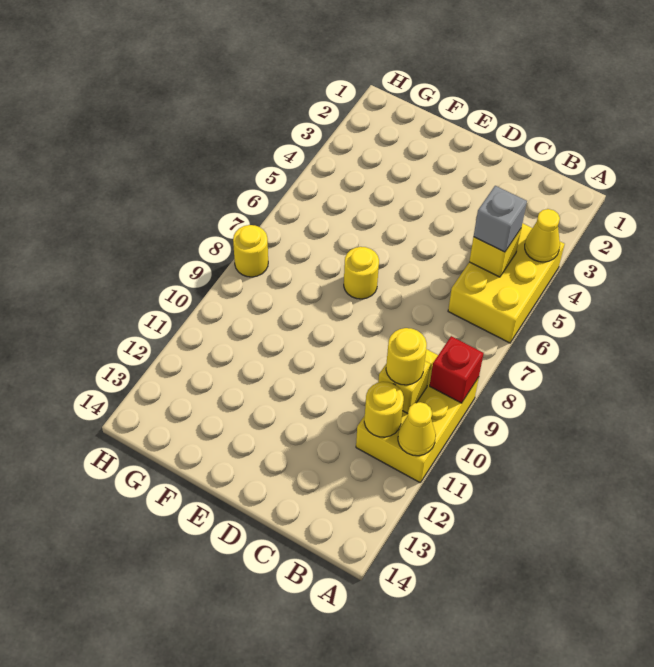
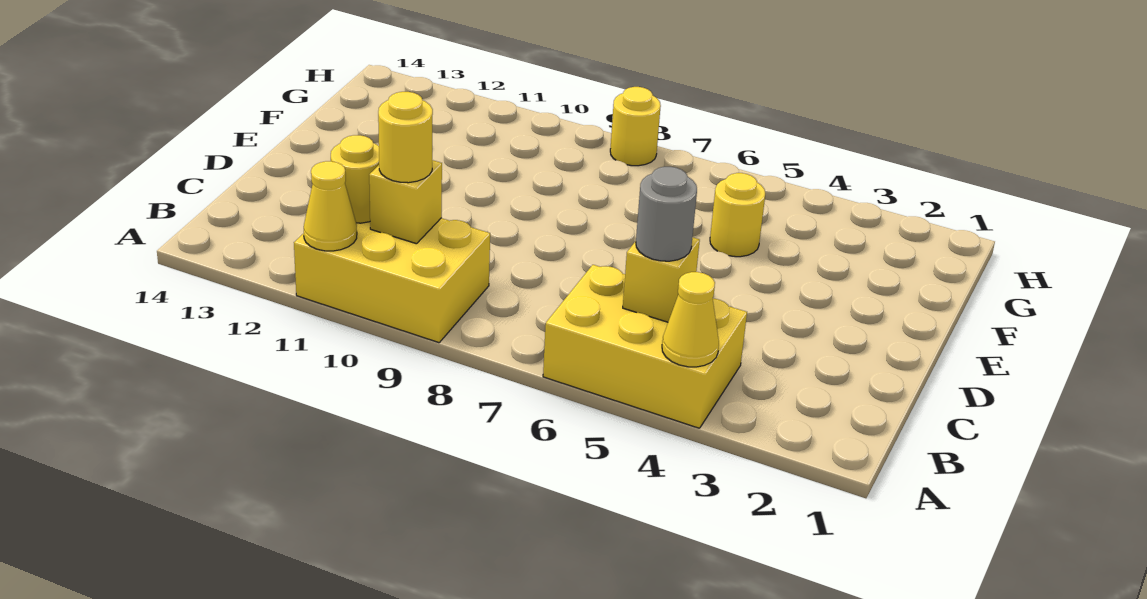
red 1x1 brick [430,336,484,403] -> none
grey 1x1 brick [474,186,527,252] -> grey 1x1 round brick [636,167,697,261]
yellow 1x1 round brick [344,247,379,299] -> yellow 1x1 round brick moved to [710,173,765,257]

